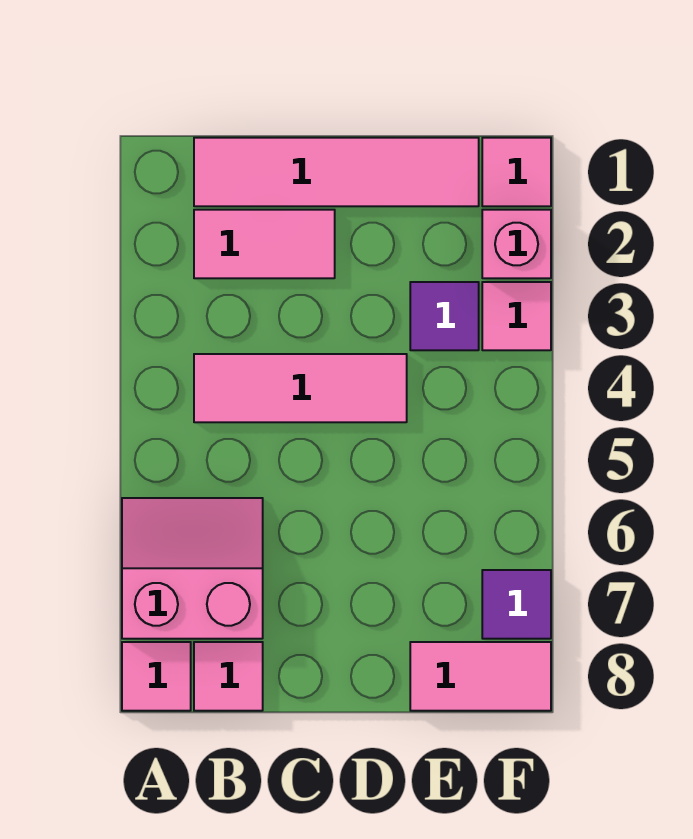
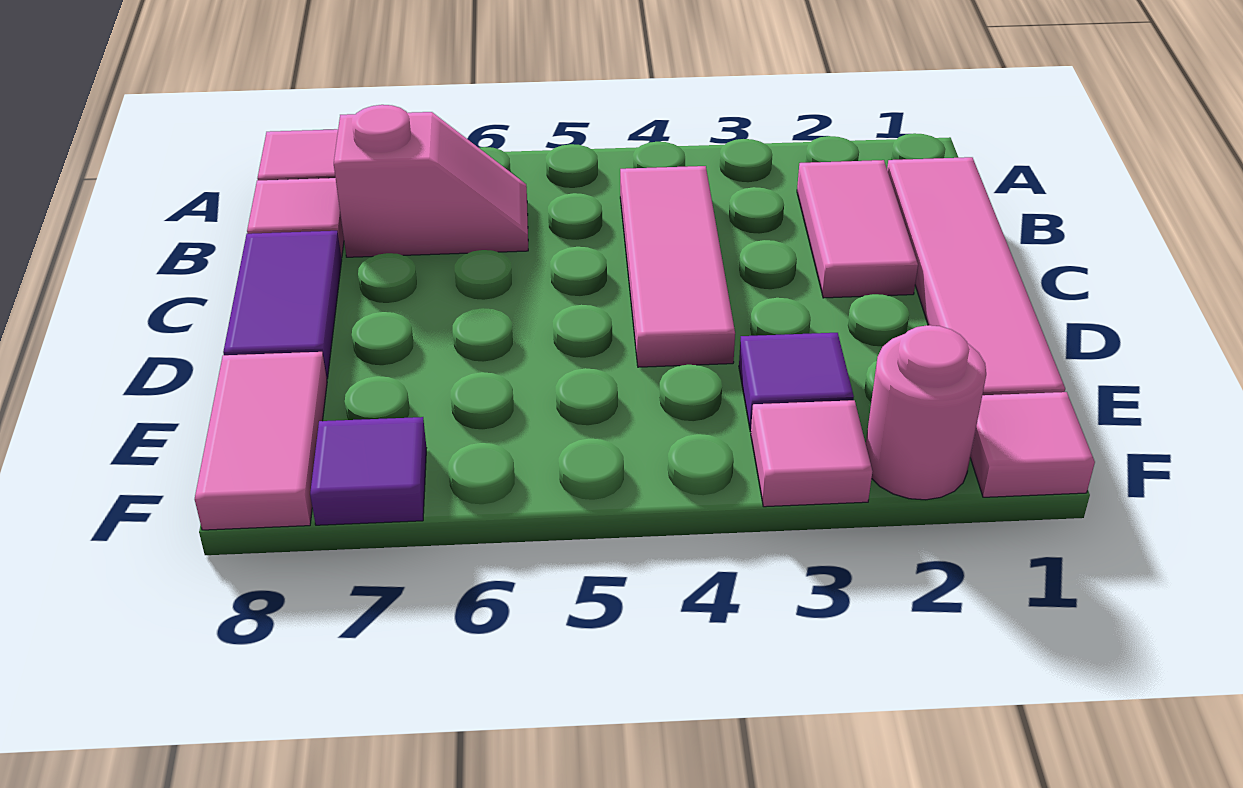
pink 2x2 slope [122,498,263,639] -> pink 1x2 slope [334,105,528,257]
none -> purple 1x2 tile [223,231,342,379]
pink 1x1 brick [482,210,551,278] -> pink 1x1 round brick [866,325,986,500]

